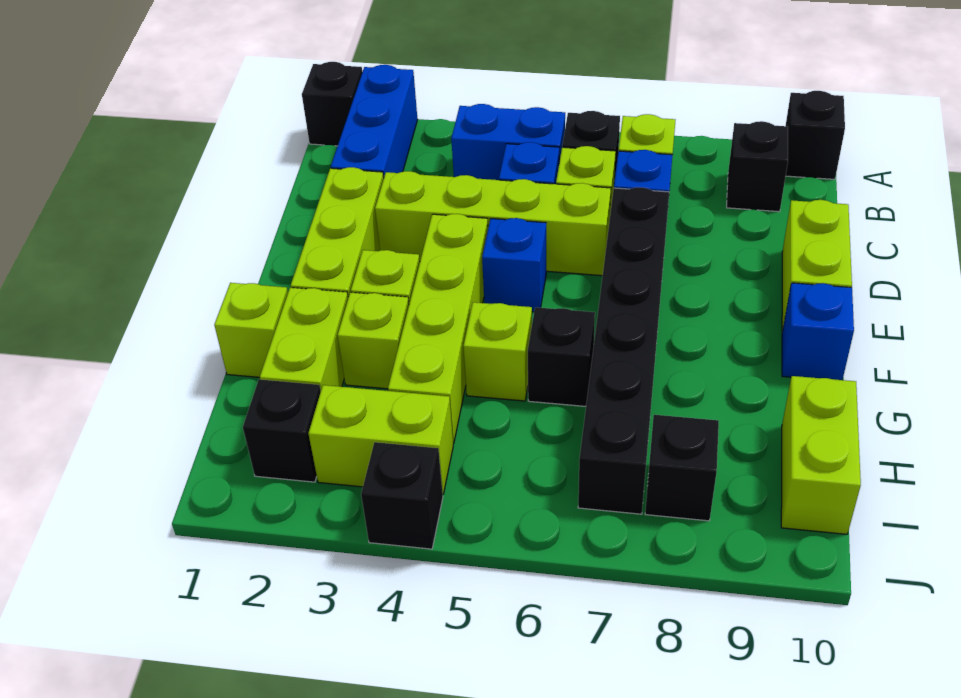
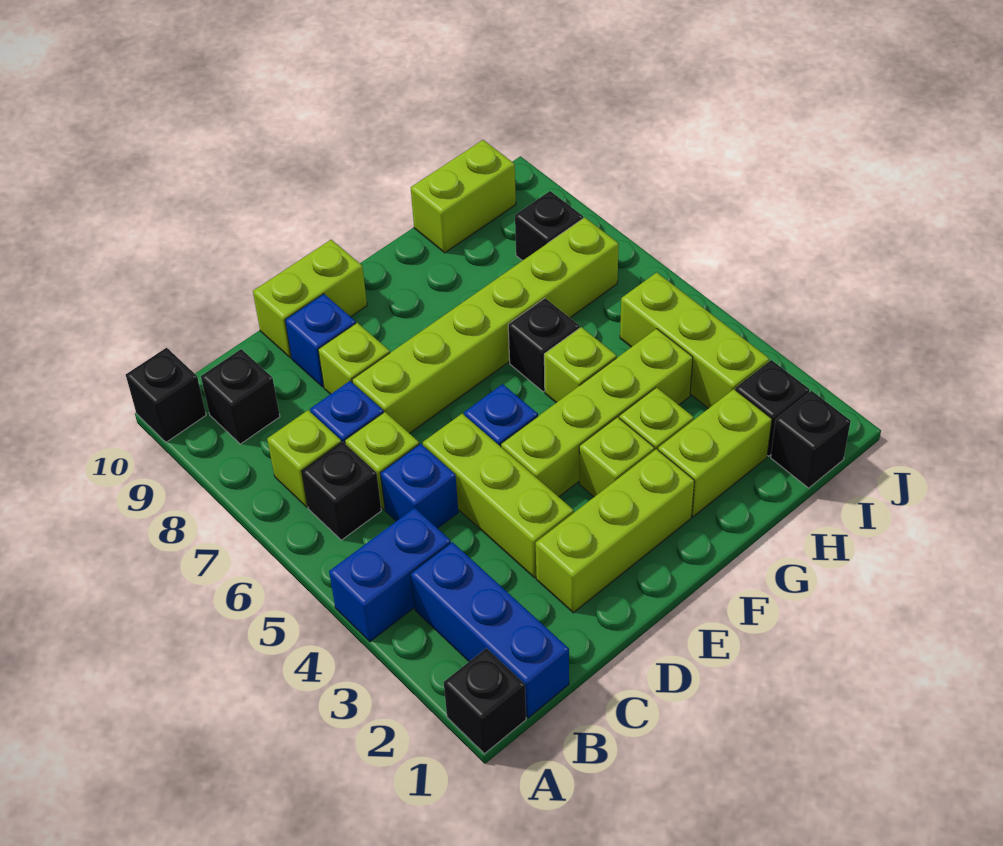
blue 1x3 brick [331,65,418,177] -> blue 1x3 brick turned to [411,542,569,718]
blue 1x2 brick [451,104,565,180] -> blue 1x2 brick turned to [329,508,451,642]
lime 1x4 brick [375,171,611,276] -> lime 1x3 brick [423,414,574,578]
black 1x6 brick [578,187,669,514] -> lime 1x6 brick [352,218,619,434]
blue 1x1 brick [782,283,854,380] -> blue 1x1 brick moved to [285,294,356,387]
lime 1x1 brick [214,283,288,377] -> lime 1x1 brick moved to [318,323,390,394]
lime 1x2 brick [308,385,453,494] -> lime 1x3 brick [620,272,769,409]
black 1x1 brick [361,442,443,549] -> black 1x1 brick moved to [771,391,851,488]

